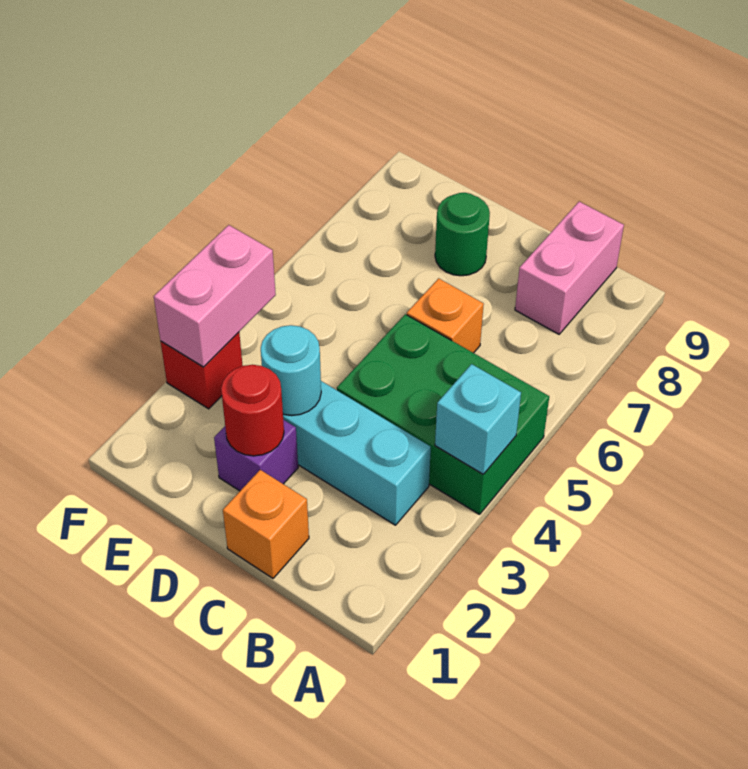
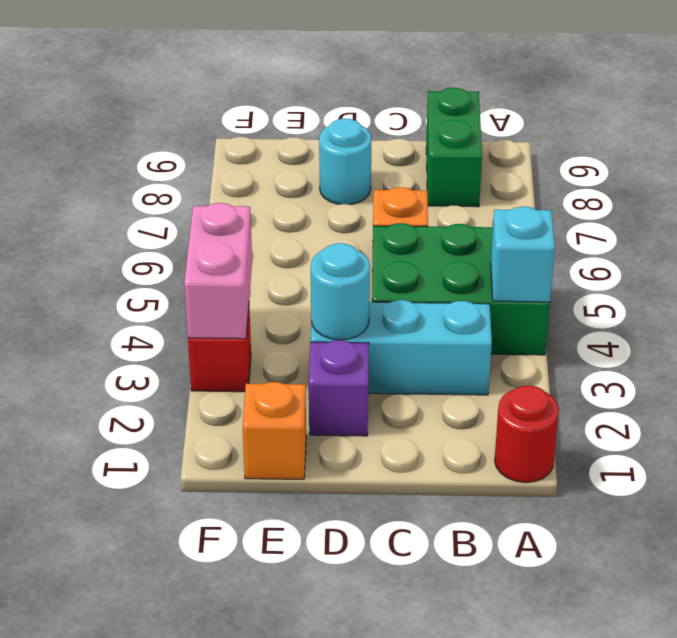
pink 1x2 brick [515,202,624,334] -> green 1x2 brick [426,88,482,207]
orange 1x1 brick [223,470,309,578] -> orange 1x1 brick moved to [243,382,306,479]
red 1x1 round brick [221,365,284,456] -> red 1x1 round brick moved to [495,386,559,483]
green 1x1 round brick [435,193,490,276] -> cyan 1x1 round brick [319,119,372,205]

